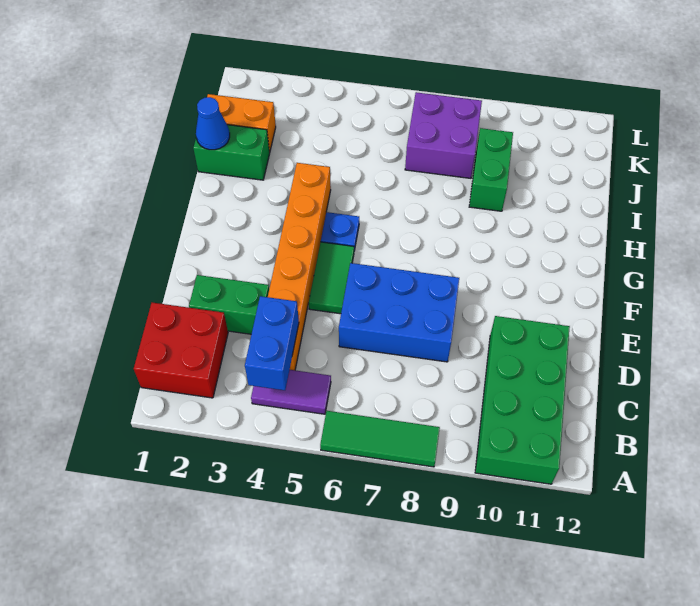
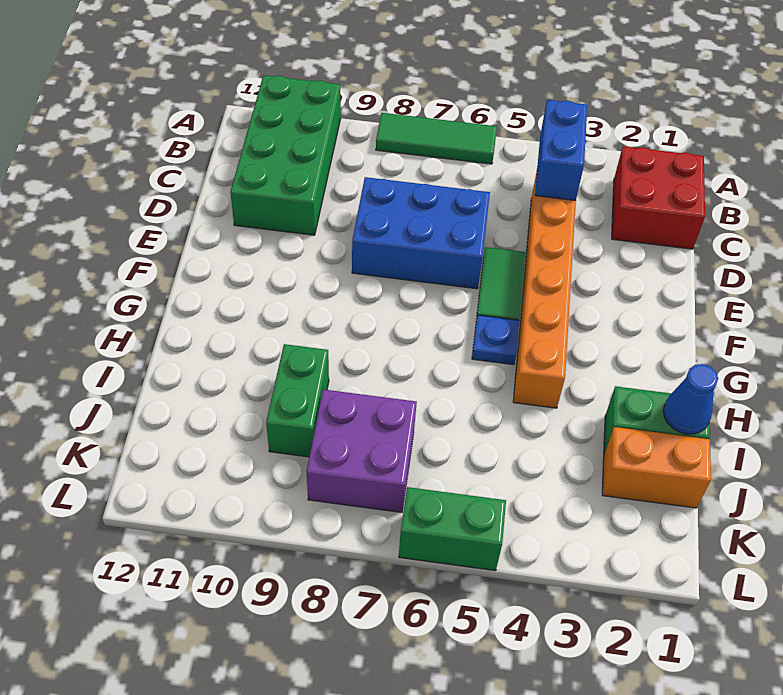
purple 1x2 tile [251,370,331,414] -> none
green 1x2 brick [189,275,269,334] -> green 1x2 brick moved to [399,487,506,571]

